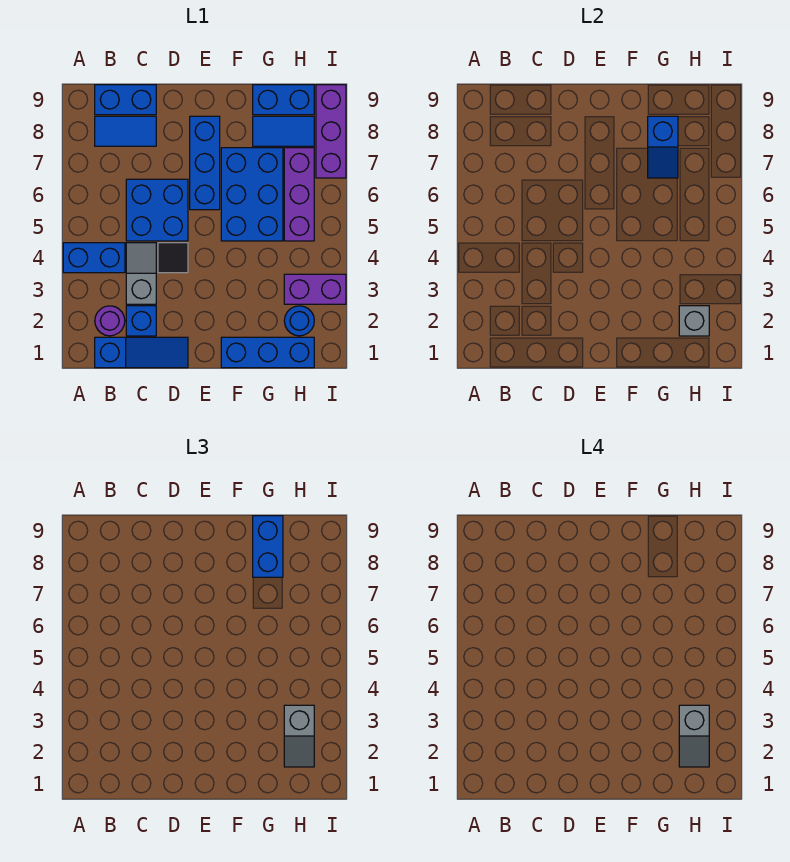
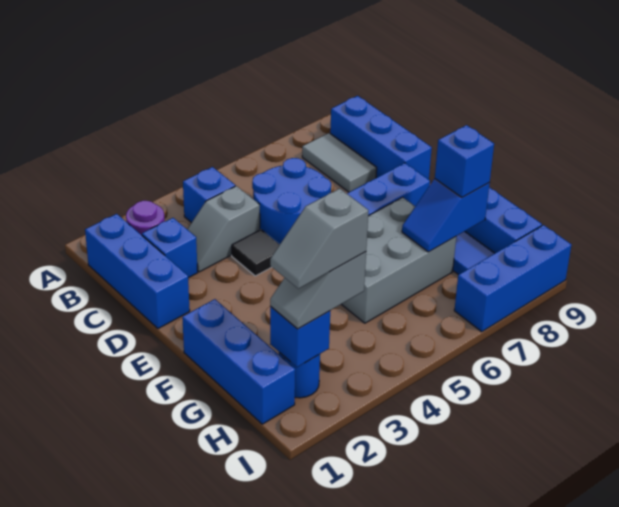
blue 1x2 brick [63,243,125,273] -> blue 1x1 brick [183,167,235,223]
blue 1x3 slope [95,337,188,368] -> blue 1x3 brick [85,214,190,329]
blue 1x2 tile [95,116,156,146] -> grey 1x2 tile [302,133,377,192]
blue 1x2 brick [95,85,156,115] -> blue 1x3 brick [330,96,432,180]
grey 1x2 slope [126,243,156,304] -> grey 1x2 slope turned to [187,186,260,272]
blue 2x2 brick [126,179,188,241] -> blue 2x2 round brick [252,158,331,244]
blue 2x3 brick [221,148,283,241] -> grey 2x3 brick [342,197,456,323]
blue 1x2 brick [253,516,283,577] -> blue 1x1 brick [435,125,494,197]
grey 1x1 brick [679,306,709,336] -> blue 1x1 brick [270,307,330,367]
purple 1x2 brick [284,274,346,304] -> none
purple 1x3 brick [284,148,314,241] -> none
purple 1x3 brick [316,85,346,178] -> blue 1x3 brick [454,225,571,332]

